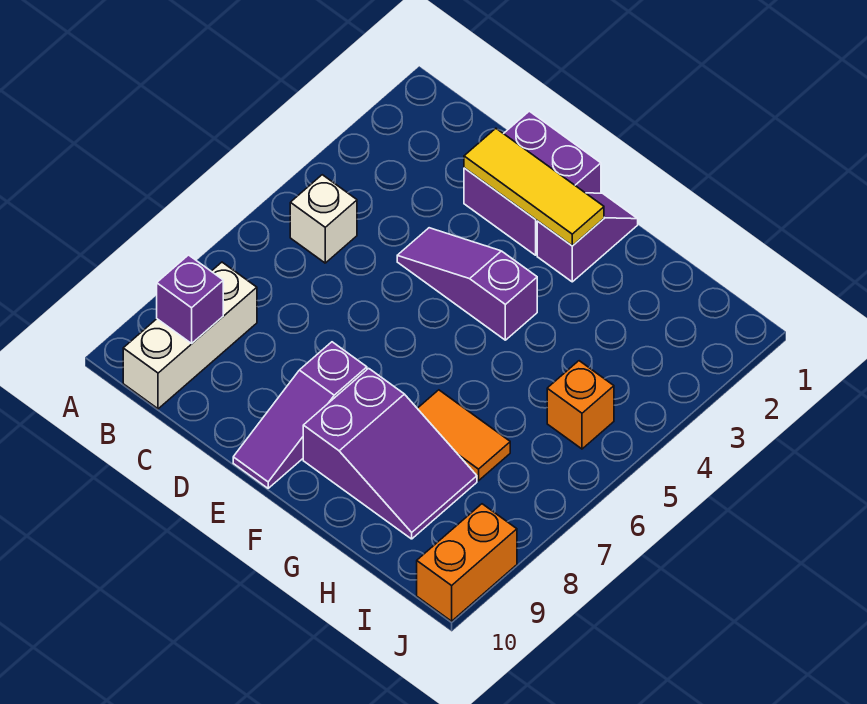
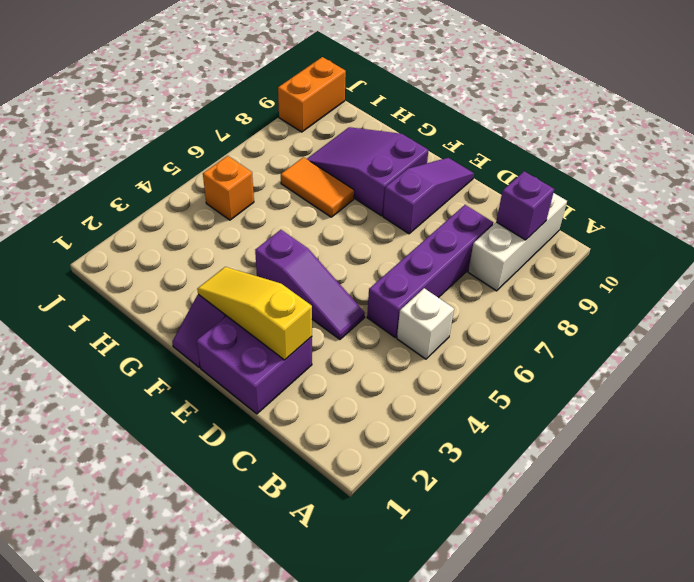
none -> purple 1x4 brick [367,205,493,337]
yellow 1x3 tile [464,128,604,246] -> yellow 1x3 slope [197,267,312,360]

